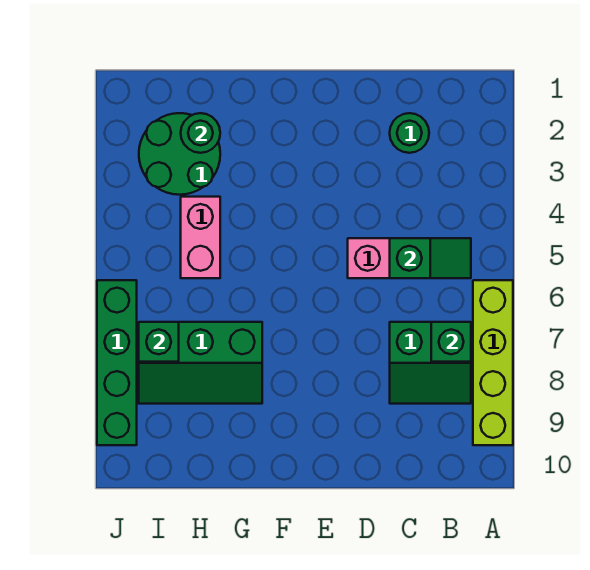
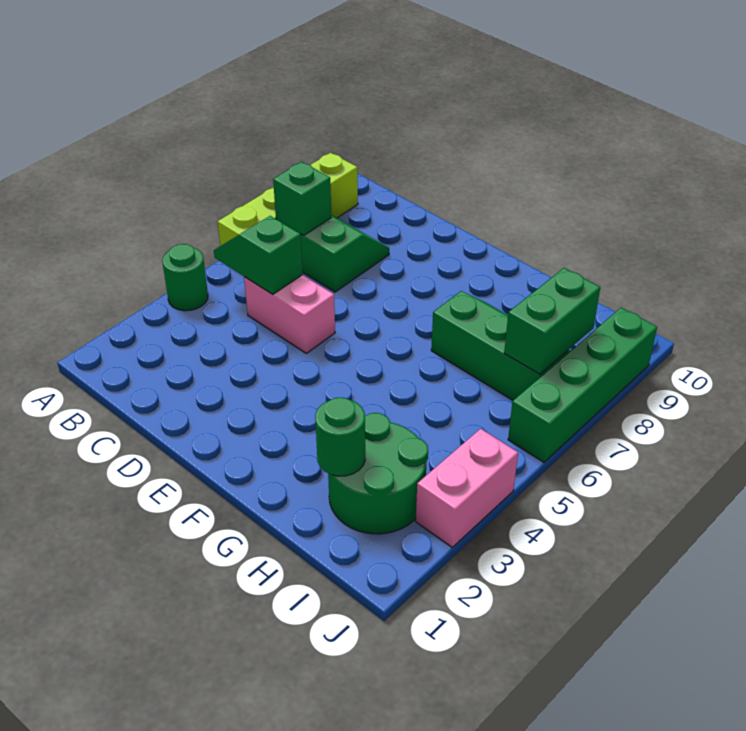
green 1x1 round brick [390,113,429,153] -> green 1x1 round brick moved to [162,244,208,311]
pink 1x2 brick [181,197,220,278] -> pink 1x2 brick moved to [416,429,518,547]
green 1x1 brick [139,322,179,362] -> green 1x2 brick [504,268,600,374]

